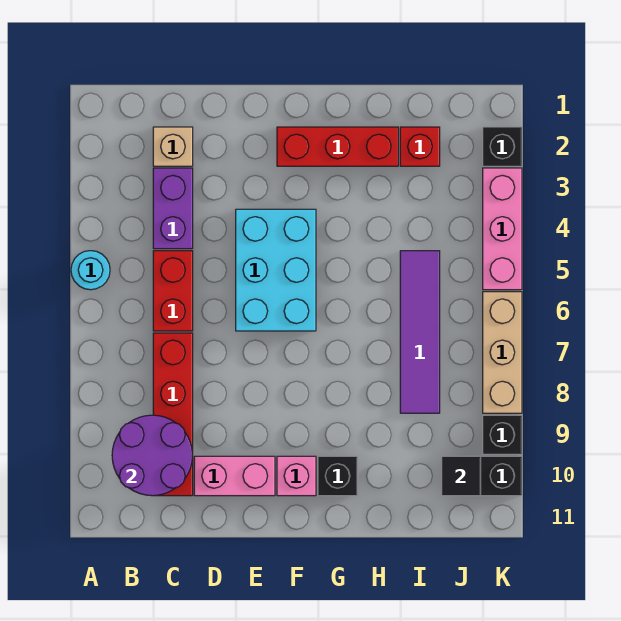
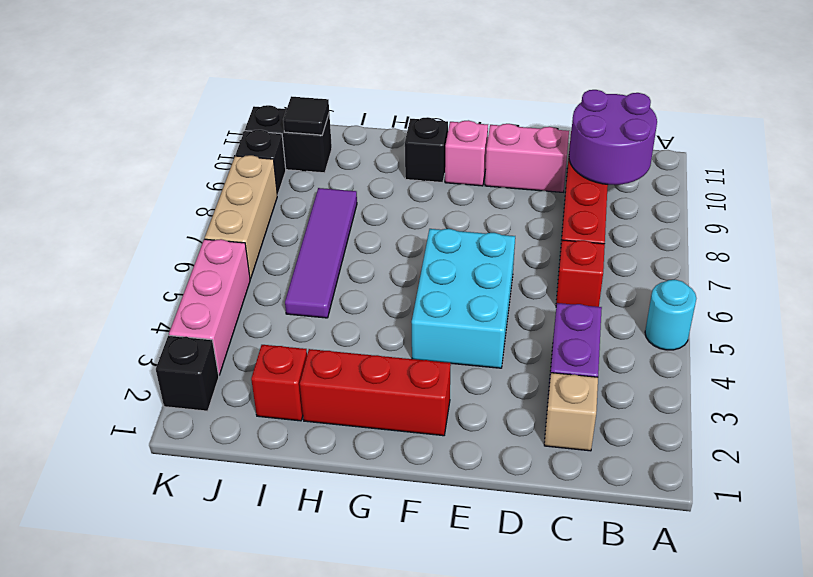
red 1x2 brick [153,251,193,331] -> red 1x1 brick [556,240,605,307]

